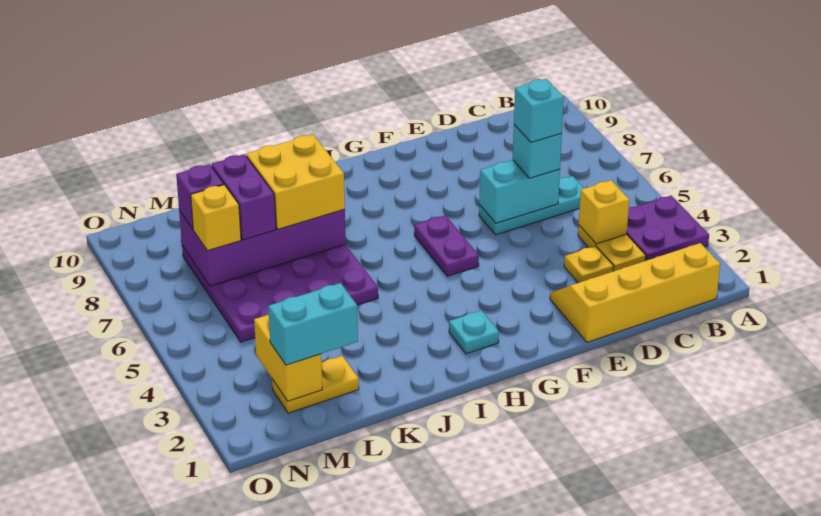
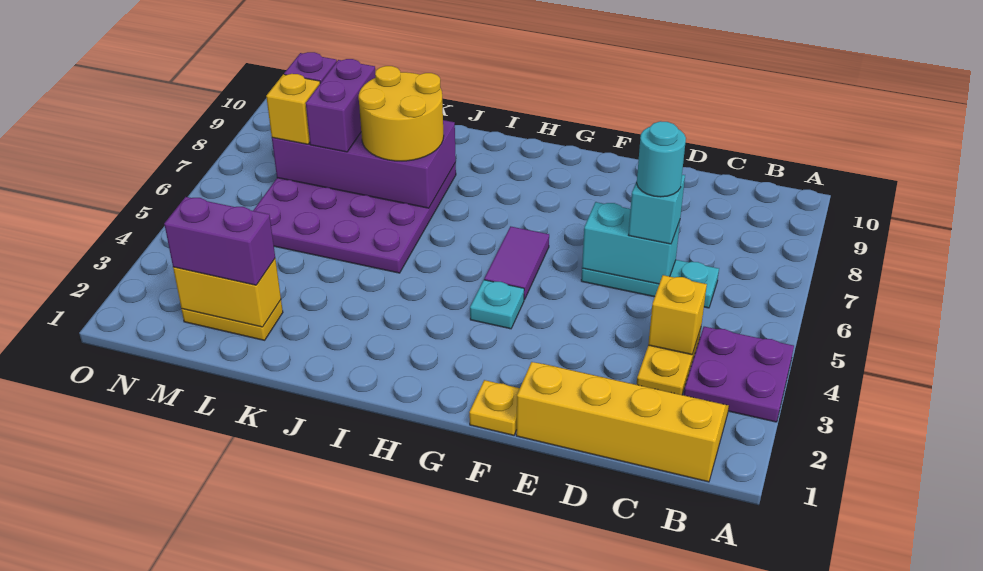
yellow 1x1 plate [564,246,614,283] -> yellow 1x1 plate moved to [469,380,520,435]
cyan 1x1 brick [514,79,564,142] -> cyan 1x1 round brick [637,121,686,197]
purple 1x2 plate [414,215,479,276] -> purple 1x2 tile [484,226,549,300]
cyan 1x1 plate [449,310,499,354] -> cyan 1x1 plate moved to [470,280,524,329]
yellow 2x2 brick [246,135,345,229] -> yellow 2x2 round brick [359,66,444,161]
cyan 1x2 brick [268,283,358,365] -> purple 1x2 brick [164,197,275,285]
yellow 1x2 brick [254,315,322,401] -> yellow 1x2 brick turned to [173,259,281,327]

